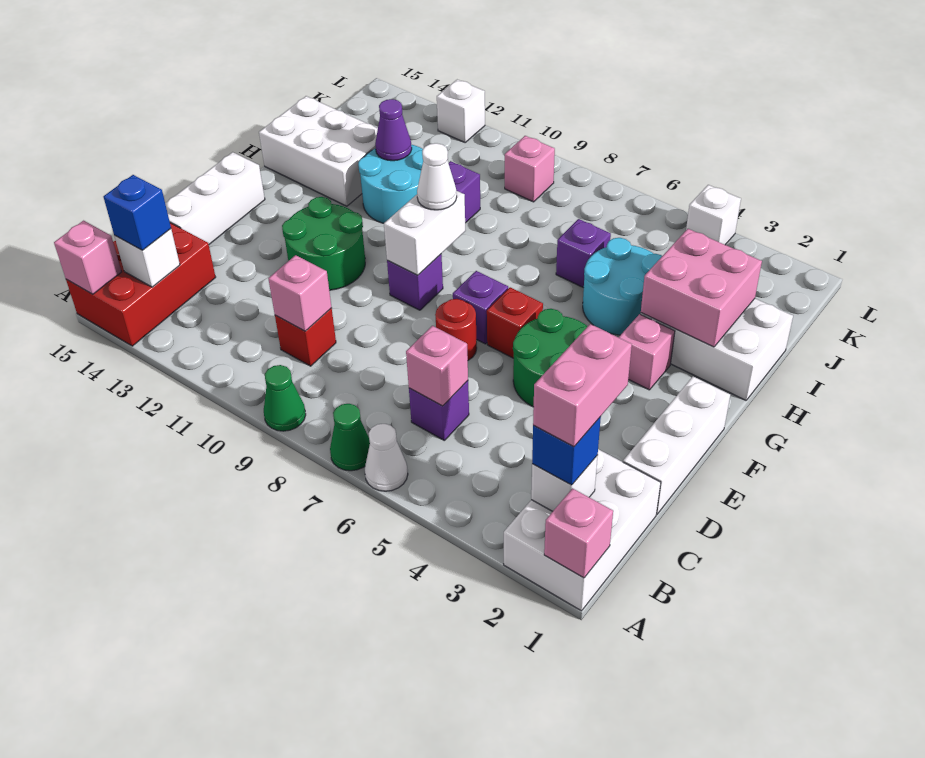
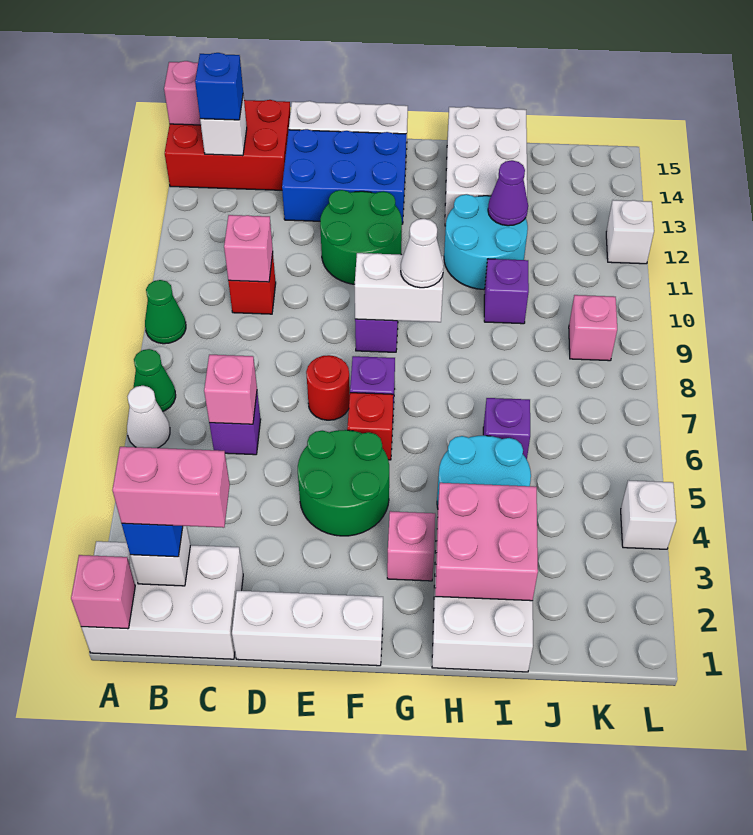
none -> blue 2x3 brick [282,129,406,224]

